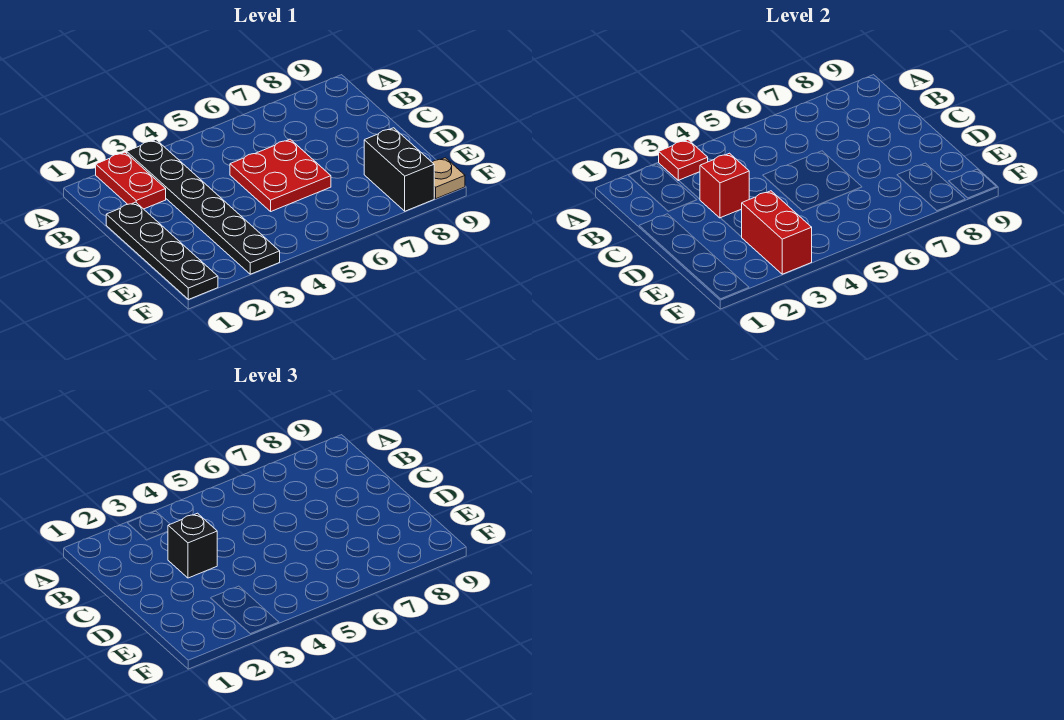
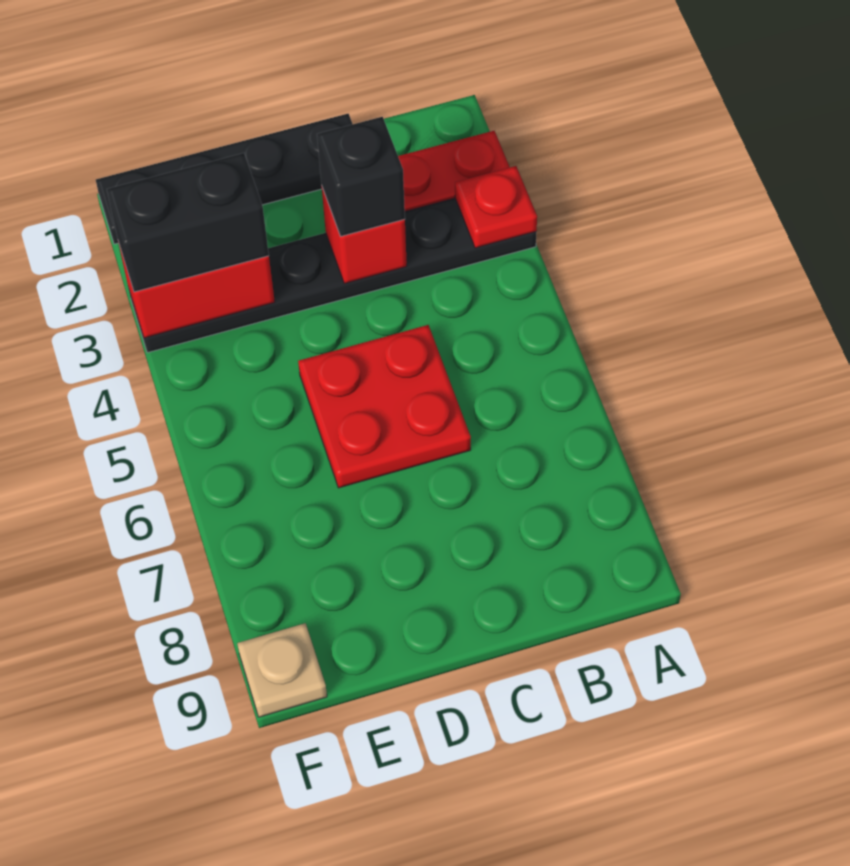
black 1x2 brick [364,128,434,211] -> black 1x2 brick moved to [107,153,269,292]

